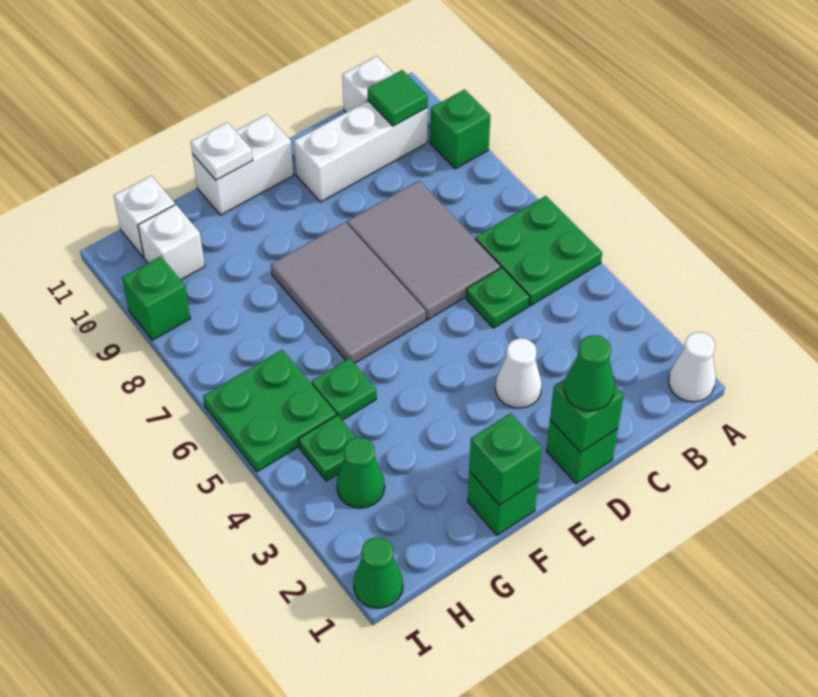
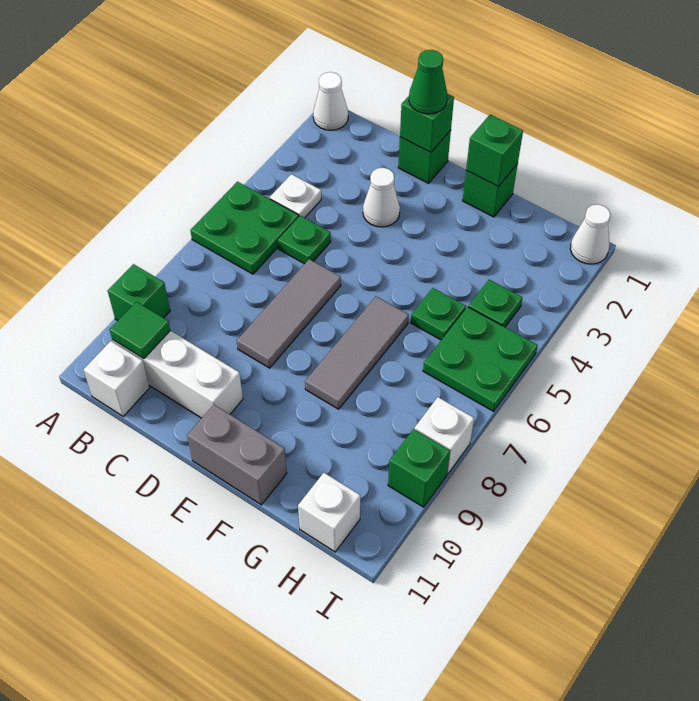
grey 2x3 tile [347,181,501,320] -> grey 1x3 tile [237,259,341,368]
grey 2x3 tile [271,222,426,364] -> grey 1x3 tile [305,297,409,409]
white 1x2 brick [192,114,293,215] -> grey 1x2 brick [187,405,287,505]
white 1x1 plate [191,122,253,180] -> white 1x1 plate moved to [270,174,321,218]
green 1x1 cone [337,438,385,508] -> none
white 1x1 brick [138,204,205,280] -> white 1x1 brick moved to [414,397,474,474]
green 1x1 cone [353,537,403,608] -> white 1x1 cone [570,204,611,264]

